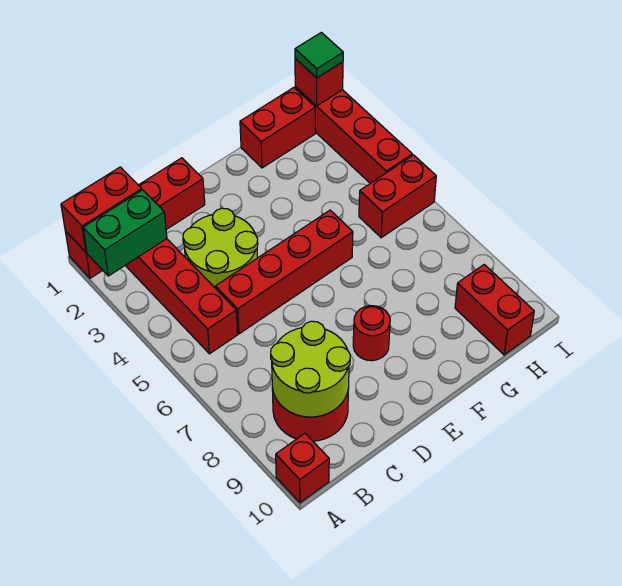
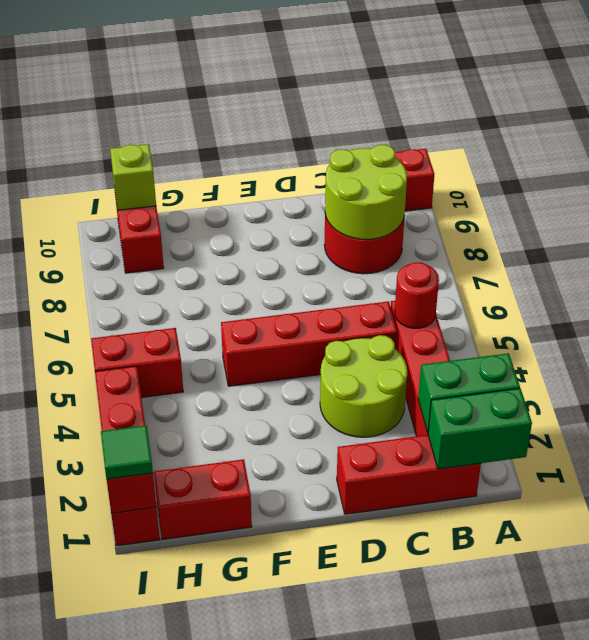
red 1x4 brick [65,158,205,278] -> red 1x3 brick [337,435,481,514]
red 1x2 brick [61,167,142,253] -> green 1x2 brick [428,388,532,469]
red 1x1 round brick [353,306,390,361] -> red 1x1 round brick moved to [395,262,439,328]
none -> lime 1x1 brick [110,144,156,210]

